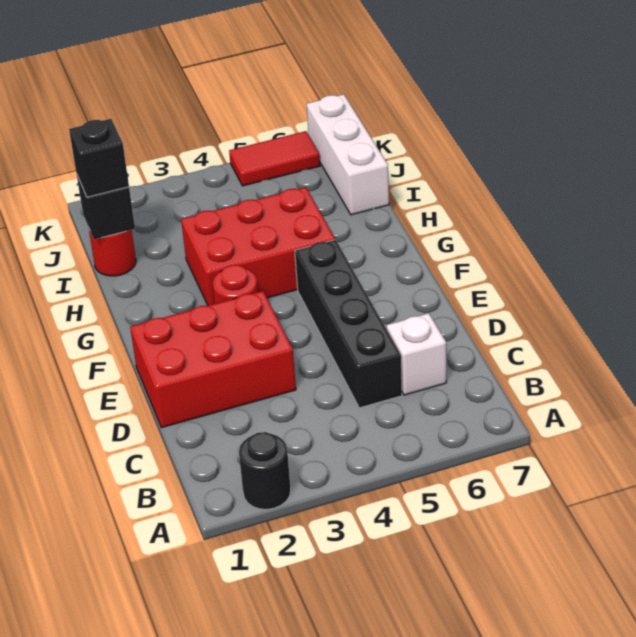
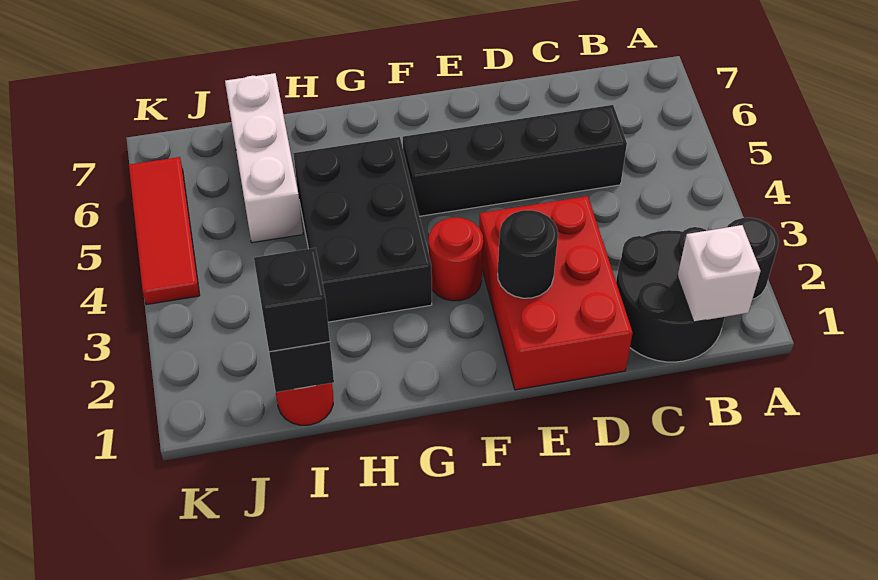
none -> black 2x2 round brick [616,227,725,362]
white 1x1 brick [387,313,446,395] -> white 1x1 brick moved to [677,225,761,322]
none -> black 1x1 round brick [498,210,558,298]
red 2x3 brick [181,187,335,306] -> black 2x3 brick [293,137,432,322]
white 1x3 brick [307,94,389,215] -> white 1x3 brick turned to [225,73,303,243]
red 1x2 tile [229,131,320,186] -> red 1x3 tile [129,157,200,305]

